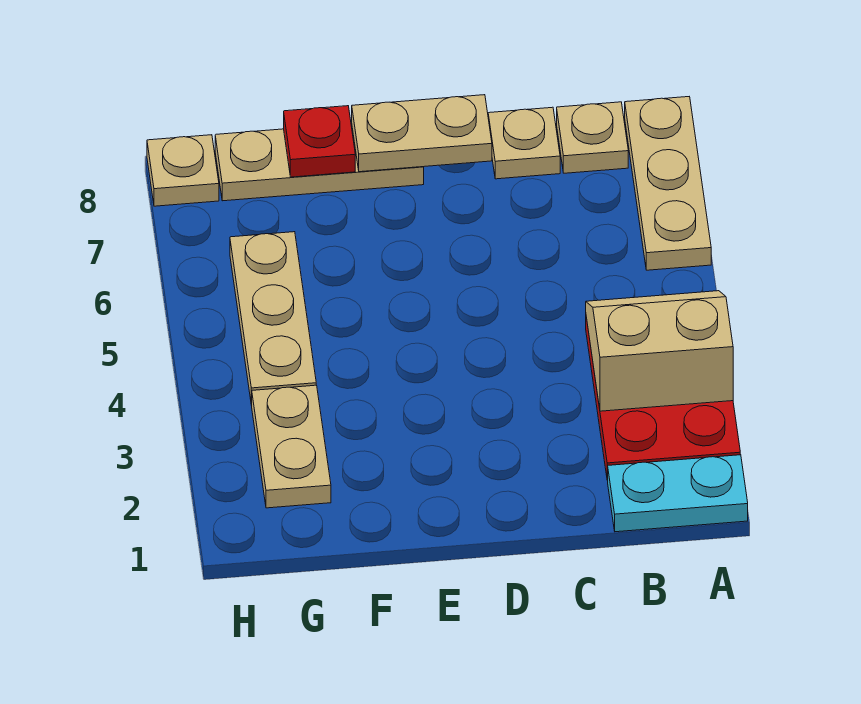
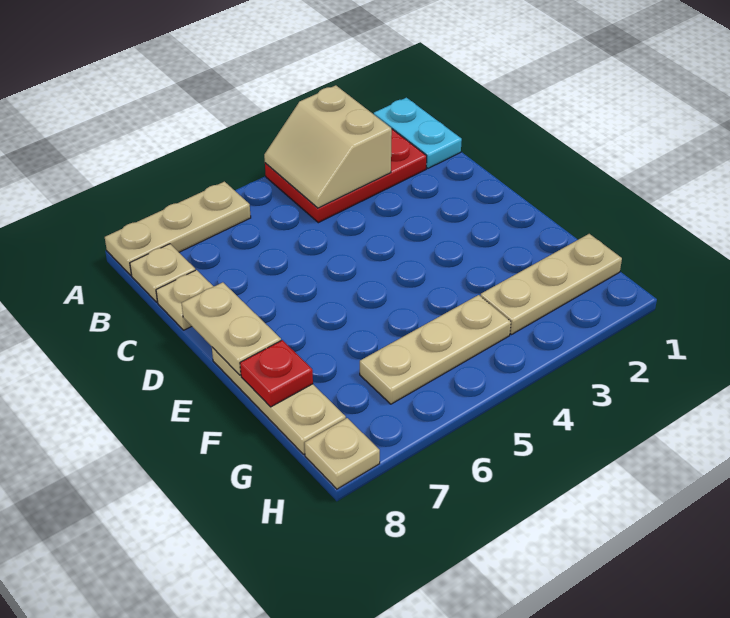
tan 1x2 plate [252,385,331,508] -> tan 1x3 plate [480,234,622,334]

